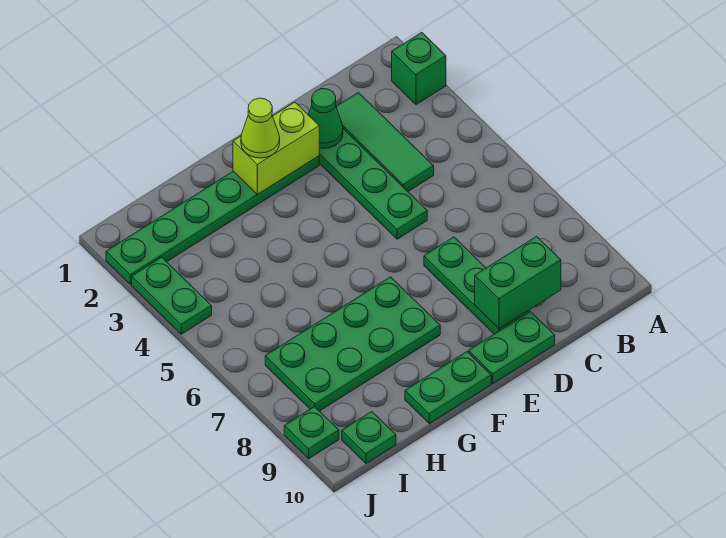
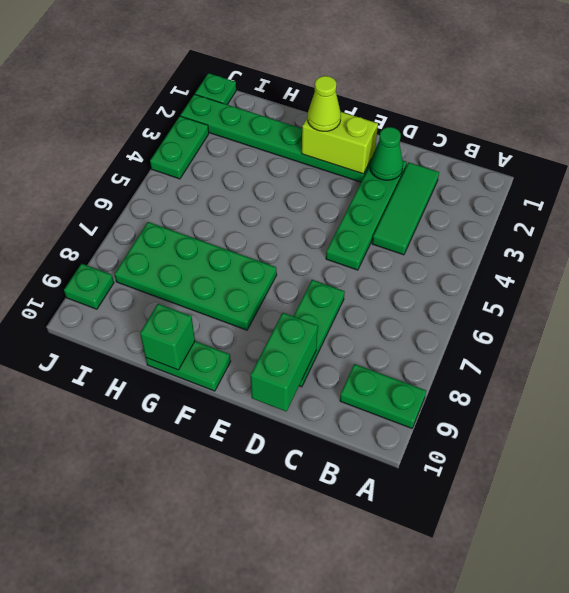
green 1x1 brick [392,32,446,104] -> green 1x1 brick moved to [140,304,195,370]
green 1x2 brick [475,236,561,329] -> green 1x2 brick turned to [250,313,318,411]
green 1x2 plate [469,312,555,384] -> green 1x2 plate moved to [340,364,426,428]
green 1x1 plate [342,412,396,463] -> green 1x1 plate moved to [195,73,236,105]

